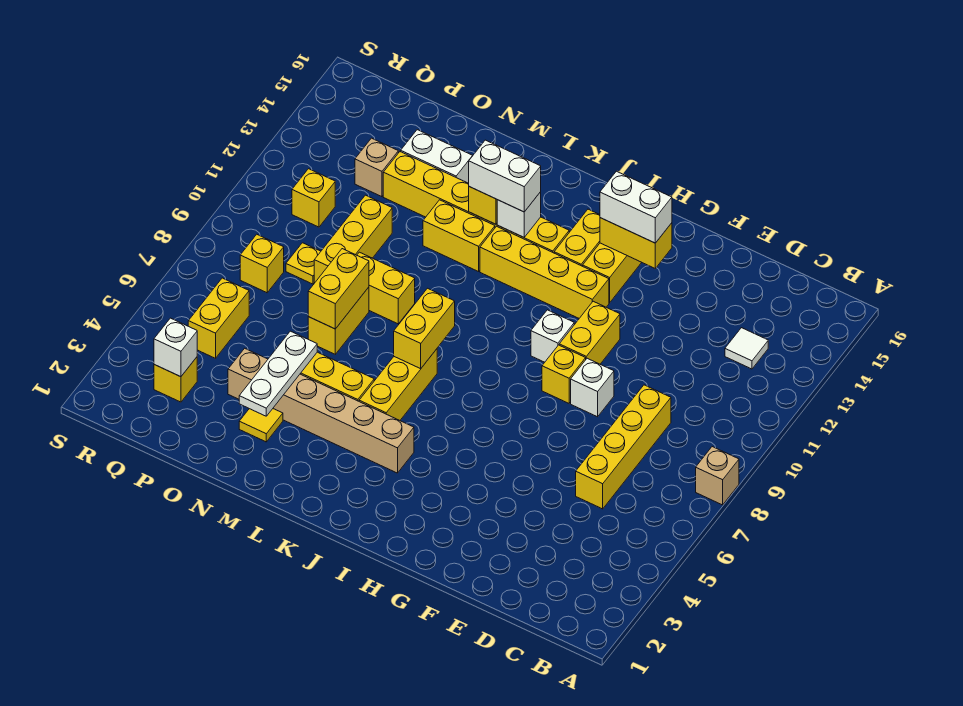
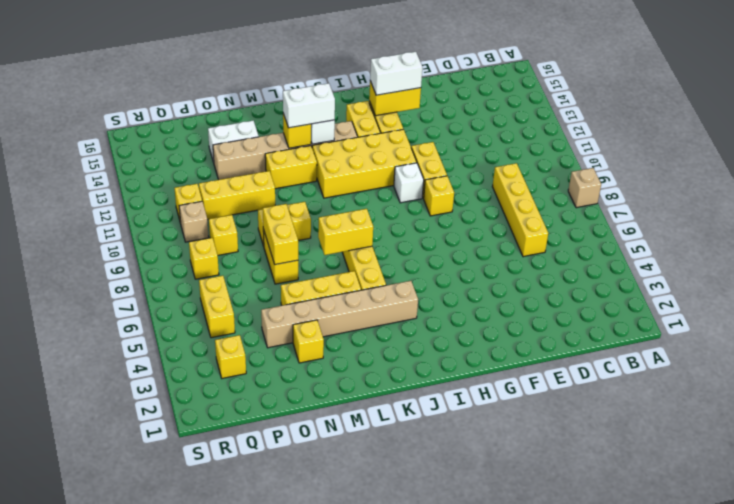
white 1x1 tile [725,328,768,369] -> none
white 1x1 brick [571,358,614,417] -> none
yellow 1x4 brick [480,226,609,318] -> yellow 2x4 brick [312,129,417,198]
yellow 1x6 brick [383,152,569,253] -> tan 1x6 brick [213,121,357,180]
yellow 1x2 brick [394,288,455,369] -> yellow 1x2 brick turned to [318,209,373,255]
yellow 1x1 tile [239,409,283,442] -> yellow 1x1 brick [293,320,324,363]
white 1x3 plate [239,331,317,416] -> none
yellow 1x3 brick [314,195,392,283] -> yellow 1x3 brick turned to [199,171,275,219]
yellow 1x1 plate [286,243,321,284] -> yellow 1x1 brick [209,215,238,255]
tan 1x1 brick [355,138,398,197] -> tan 1x1 brick moved to [179,201,209,242]
white 1x1 brick [154,318,197,377] -> none

